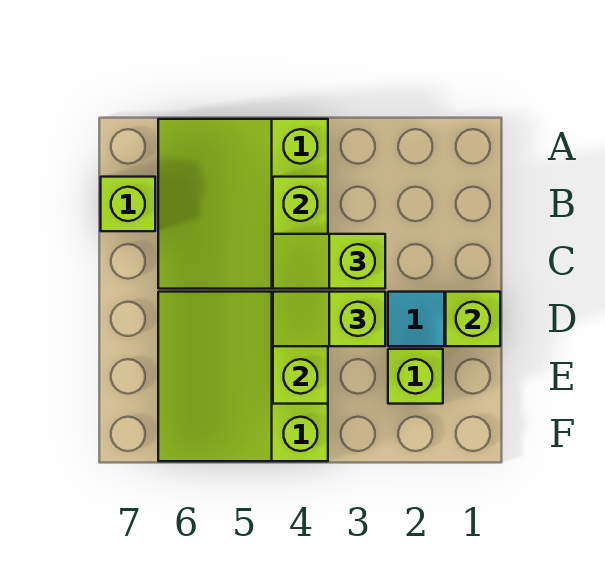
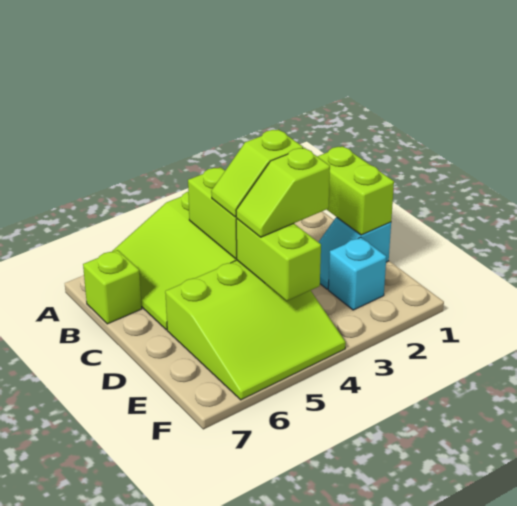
lime 1x1 brick [446,292,500,346] -> lime 1x2 brick [317,146,394,235]
lime 3x3 slope [158,292,328,461] -> lime 3x3 slope turned to [165,260,346,400]
lime 1x1 brick [388,349,443,404] -> cyan 1x1 brick [328,237,386,310]

